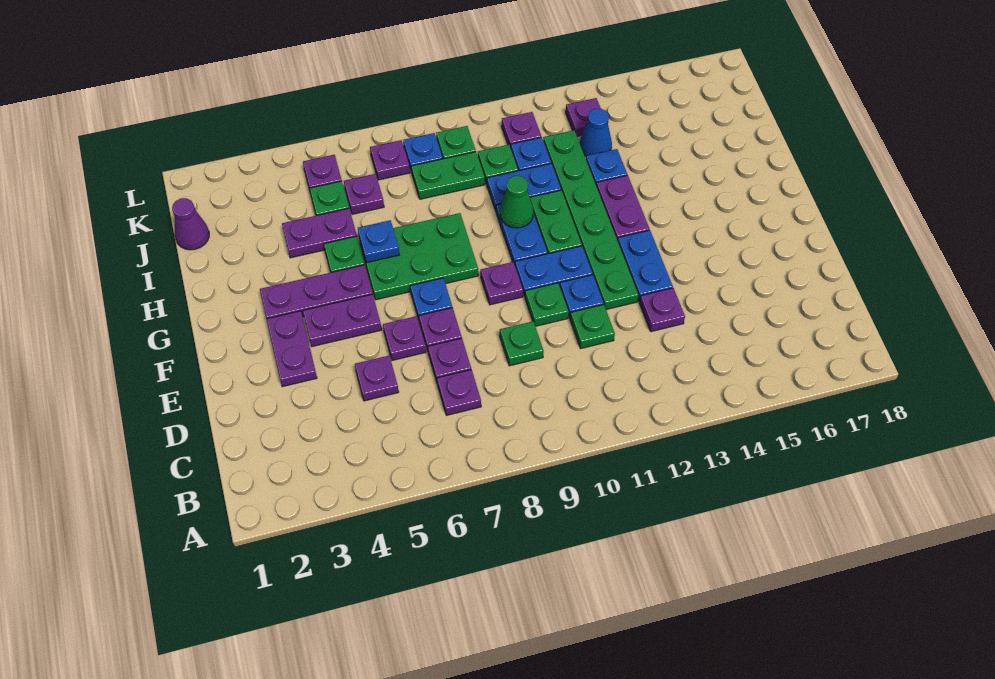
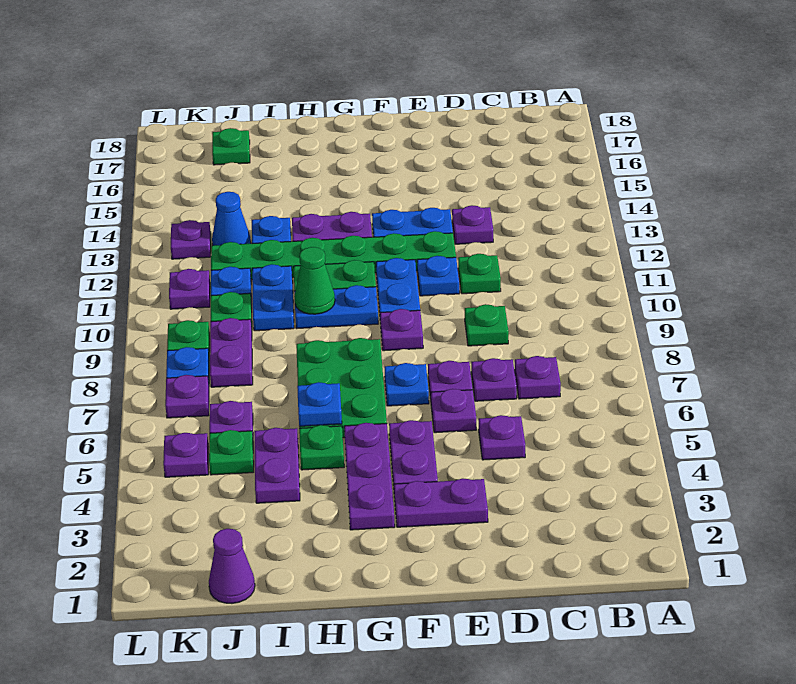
green 1x1 plate [525,283,568,326] -> green 1x1 plate moved to [212,128,250,165]
green 1x2 plate [411,152,485,199] -> purple 1x2 plate [210,318,253,387]

